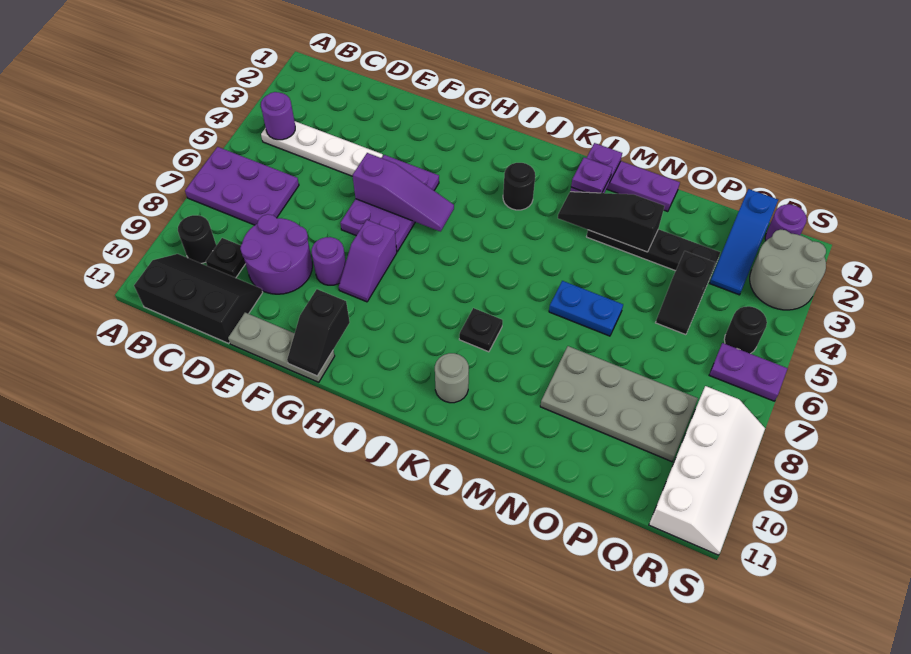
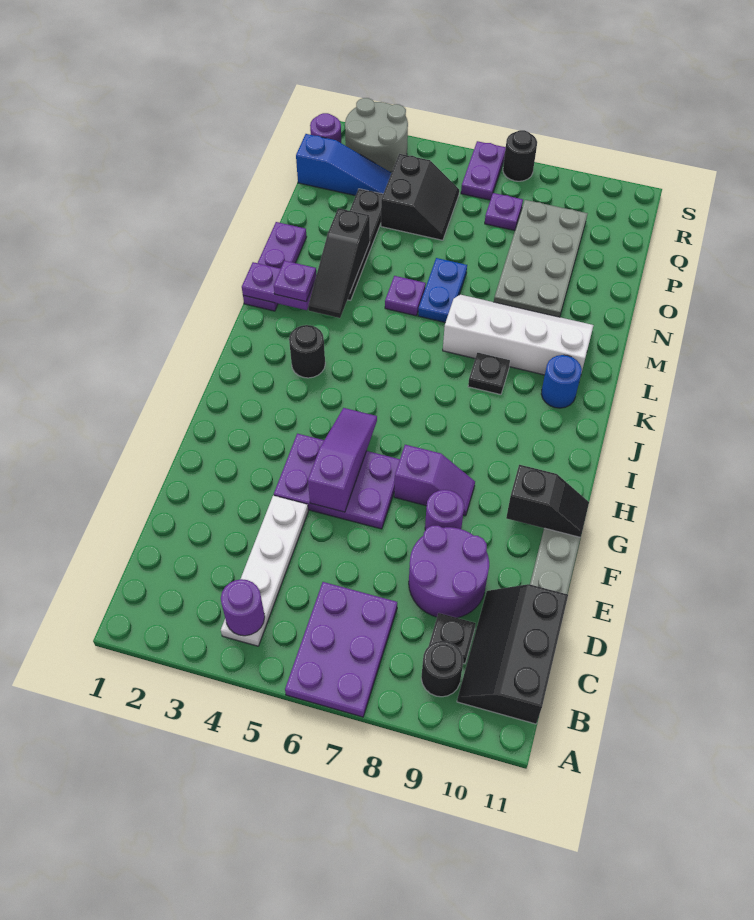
grey 1x1 round brick [435,353,469,403] -> blue 1x1 round brick [541,355,582,408]
none -> purple 1x1 plate [385,276,426,316]
black 1x2 slope [656,251,715,335] -> black 2x2 slope [381,154,459,240]
none -> purple 1x1 plate [485,193,523,231]
black 1x1 round brick [724,306,767,354] -> black 1x1 round brick moved to [503,130,537,181]
white 2x4 slope [649,386,765,555] -> white 2x4 slope moved to [443,295,594,375]

